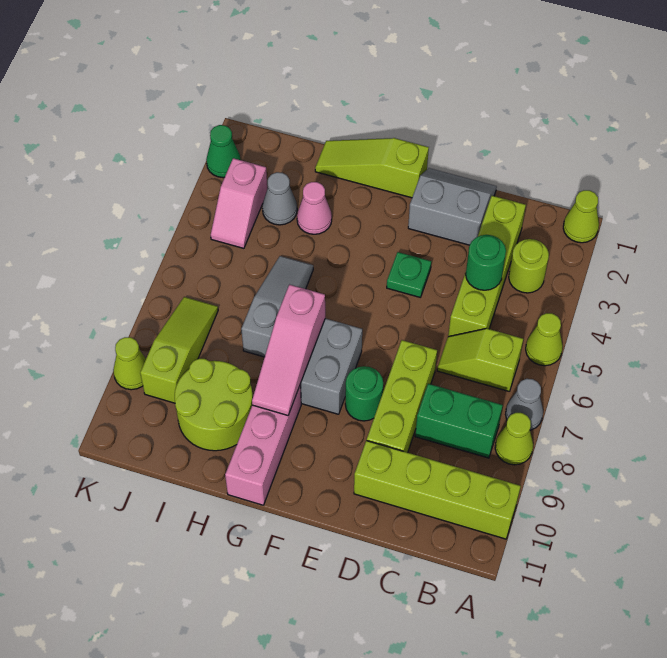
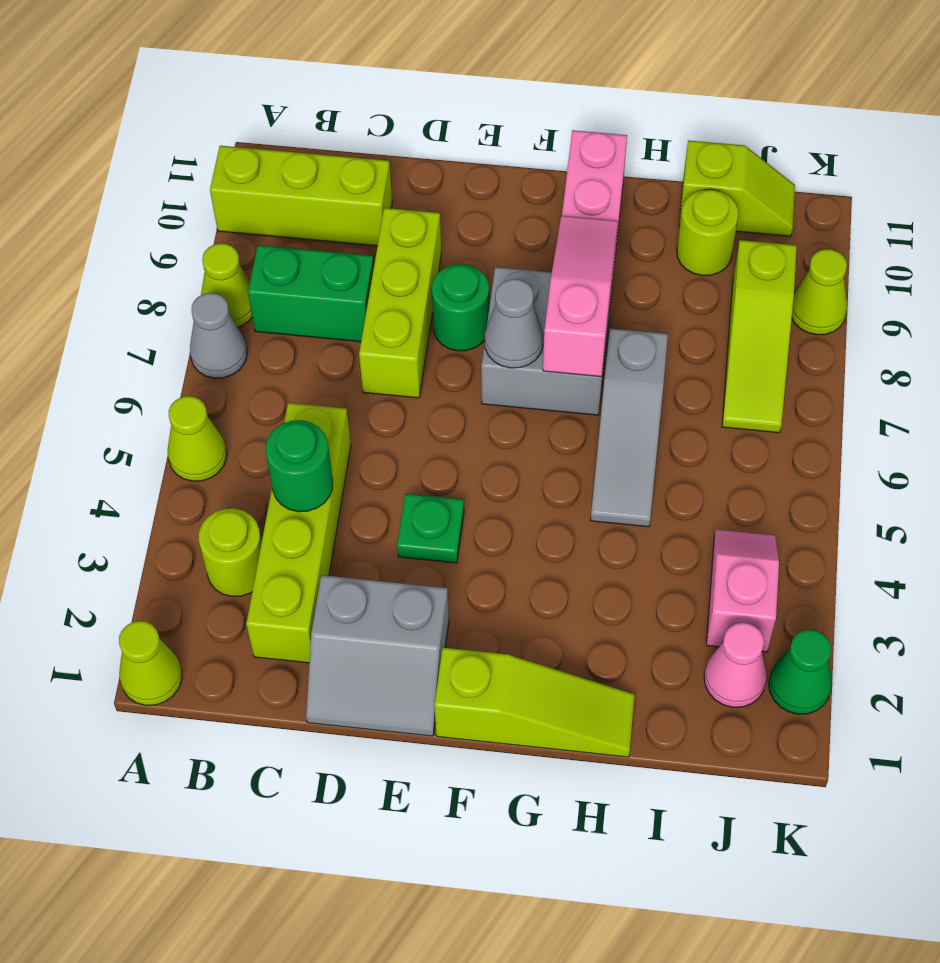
lime 1x4 brick [354,441,521,539] -> lime 1x3 brick [210,146,392,246]
lime 1x2 slope [437,329,523,391] -> lime 1x2 slope moved to [679,140,795,236]
pink 1x1 cone [297,182,332,234] -> pink 1x1 cone moved to [704,623,767,707]
lime 2x2 round brick [175,359,253,451] -> lime 1x1 round brick [677,189,738,276]
grey 1x1 cone [262,172,297,225] -> grey 1x1 cone moved to [485,279,543,368]

